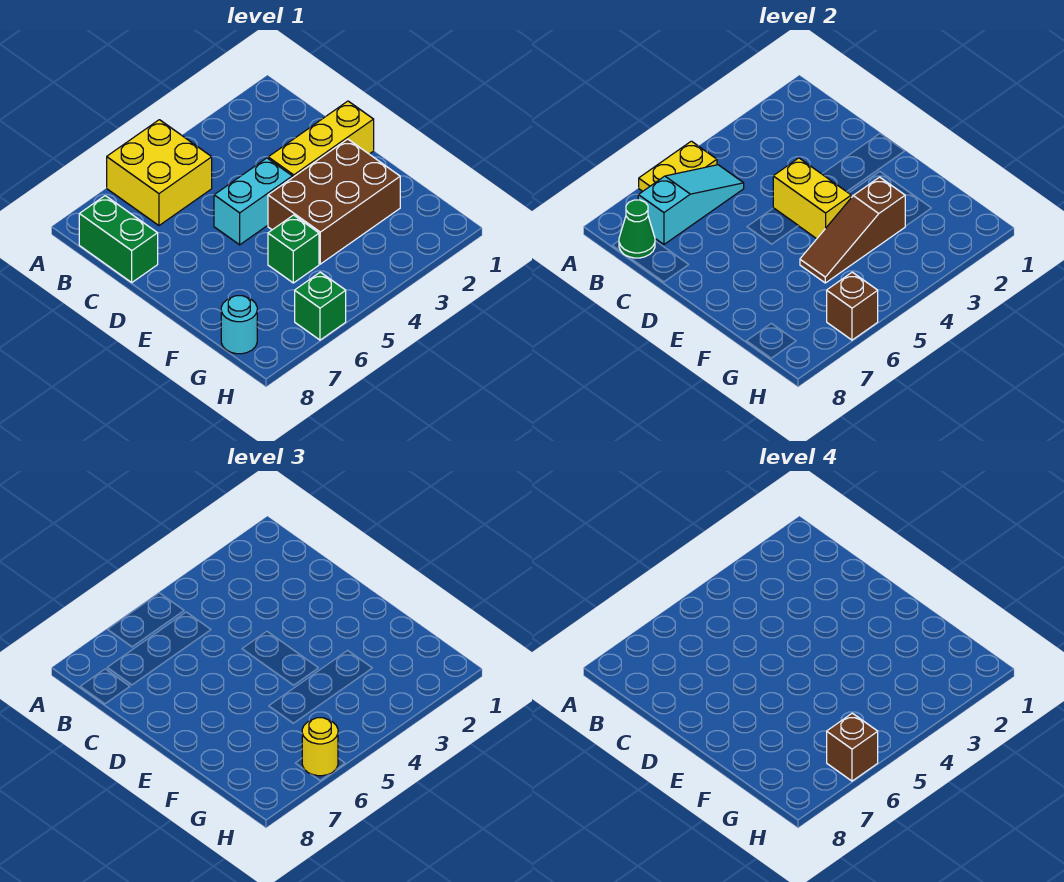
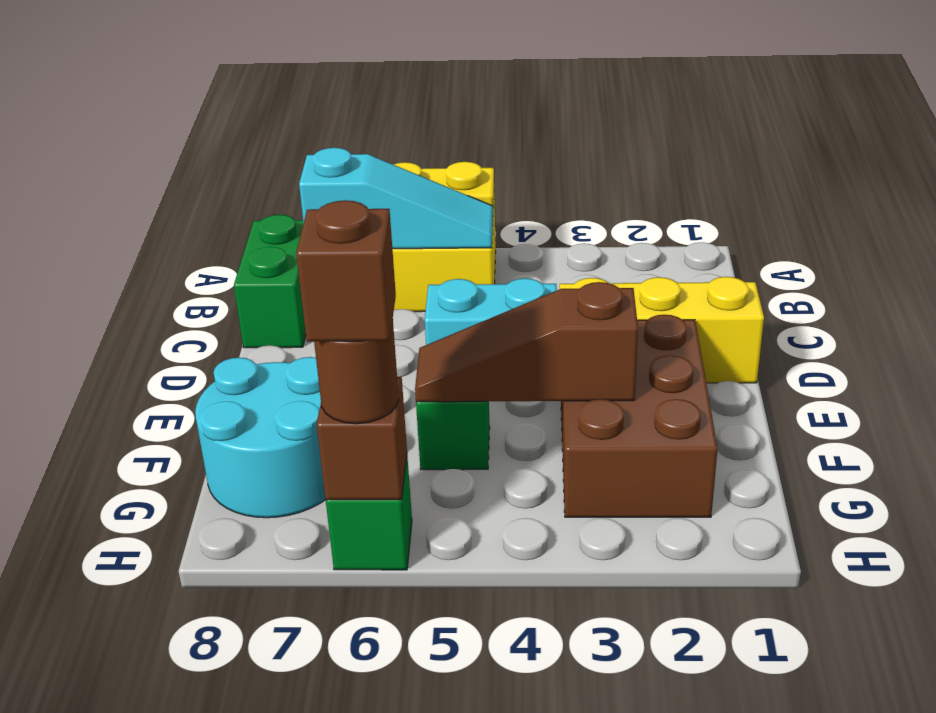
green 1x1 cone [619,200,655,258] -> none
yellow 1x2 brick [773,158,851,239] -> none
brown 2x3 brick [268,139,400,264] -> brown 2x3 brick turned to [561,315,718,517]
cyan 1x1 round brick [221,296,257,354] -> cyan 2x2 round brick [195,357,325,518]
yellow 1x1 round brick [302,718,338,776] -> brown 1x1 round brick [314,319,399,424]

